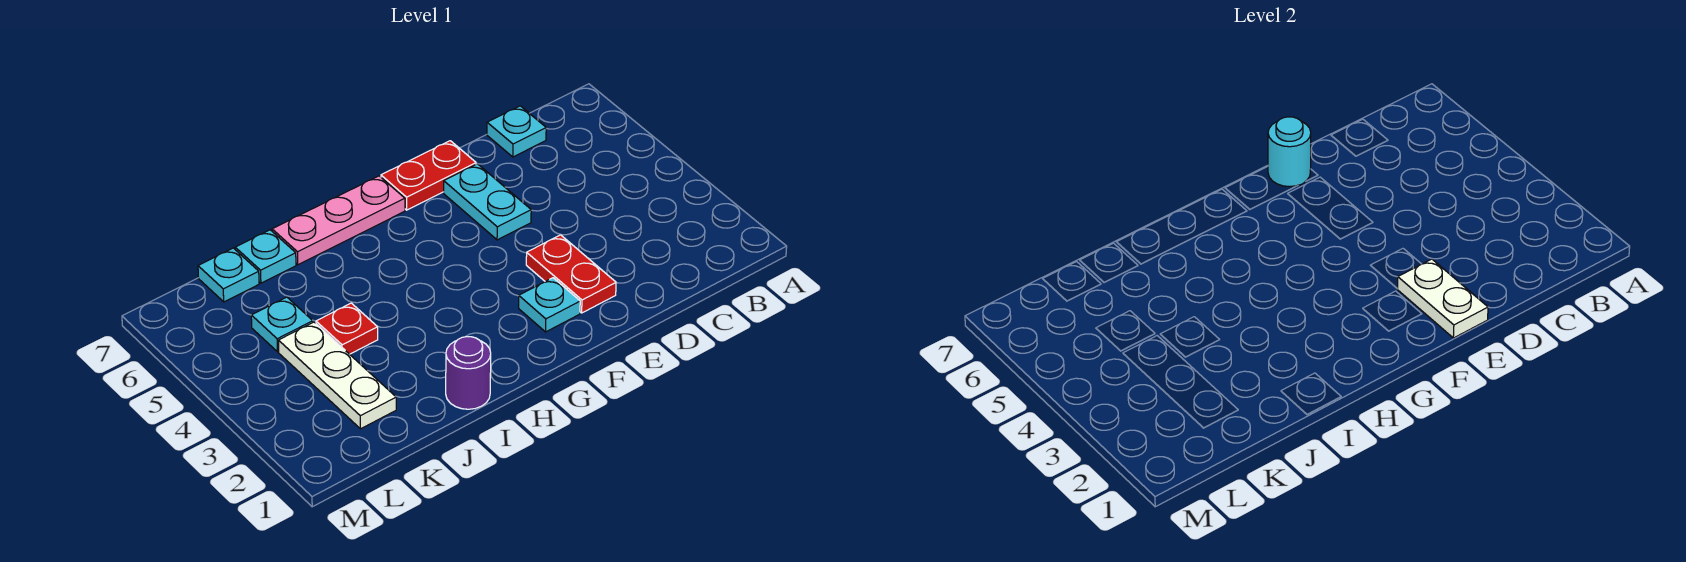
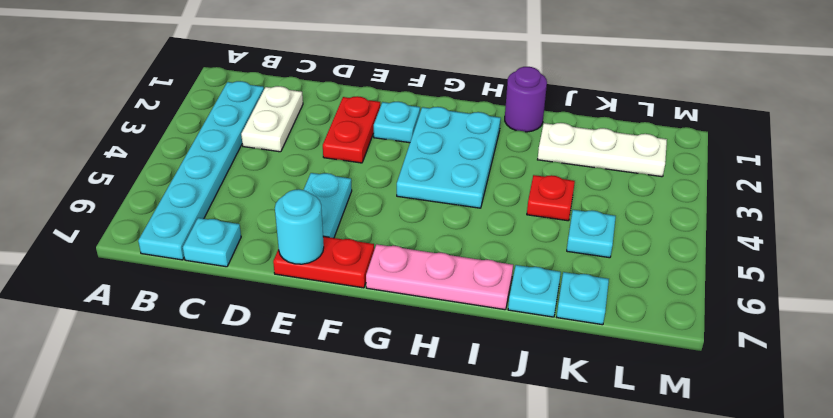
none -> cyan 1x6 plate [138,81,264,260]
white 1x2 plate [1398,259,1488,338] -> white 1x2 plate moved to [241,86,303,152]
none -> cyan 2x3 plate [397,107,501,208]
white 1x3 plate [278,322,396,429] -> white 1x3 plate turned to [538,123,667,177]

